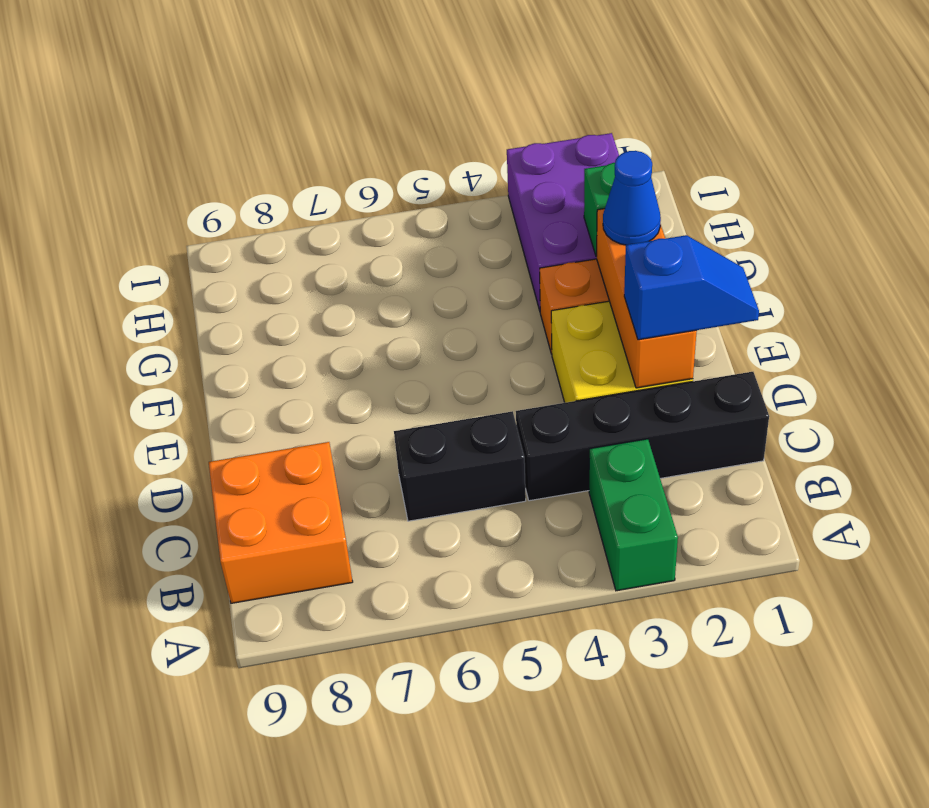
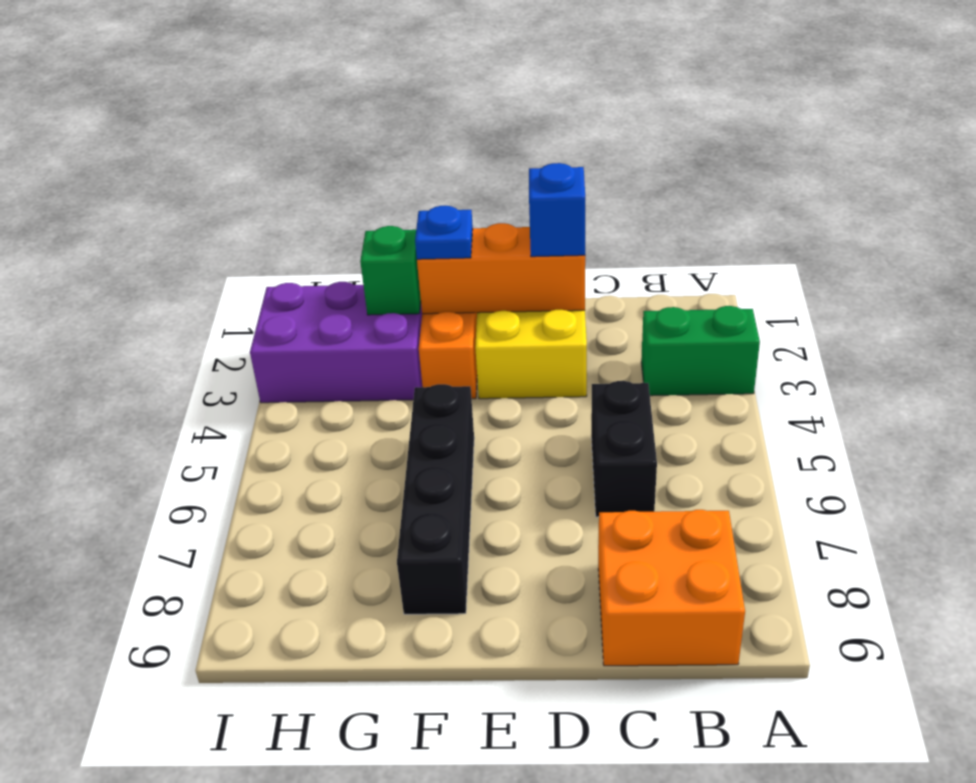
black 1x4 brick [516,372,769,501] -> black 1x4 brick moved to [397,384,474,614]
blue 1x1 cone [603,151,661,245] -> blue 1x1 plate [415,206,473,259]

